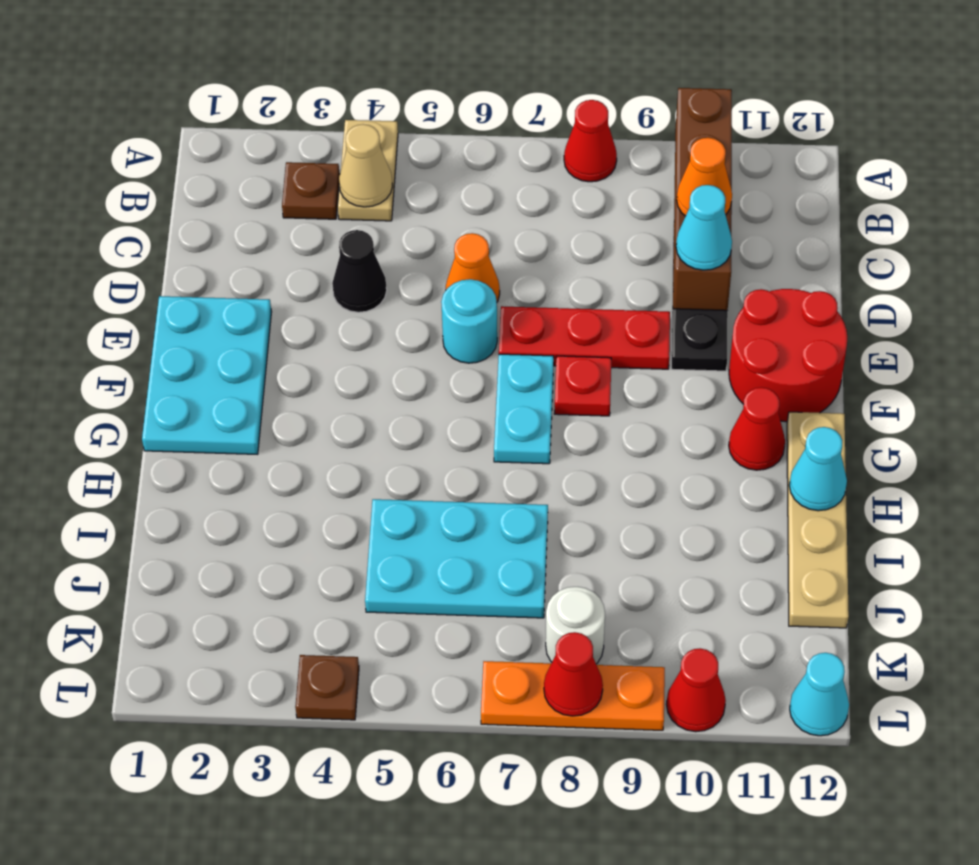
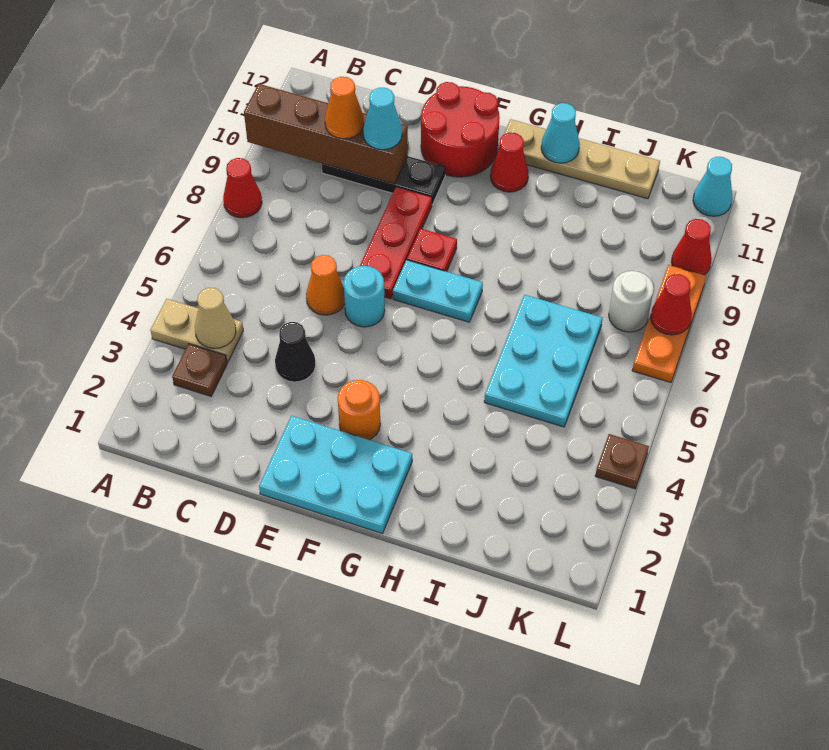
none -> orange 1x1 round brick [338,380,380,440]

